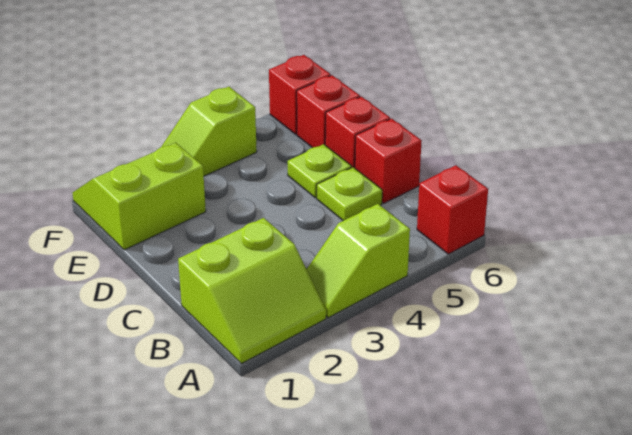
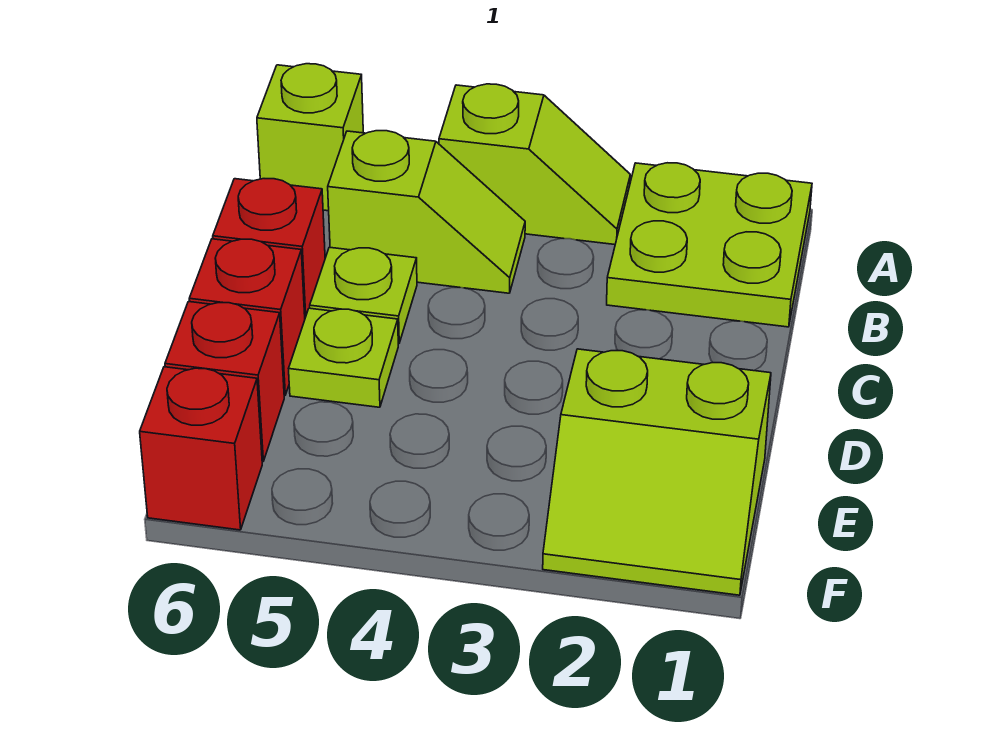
lime 2x2 slope [178,218,326,364] -> lime 2x2 plate [607,163,812,327]
red 1x1 brick [417,165,488,254] -> lime 1x1 brick [257,64,363,211]
lime 1x2 slope [161,87,257,176] -> lime 1x2 slope moved to [328,131,525,293]

